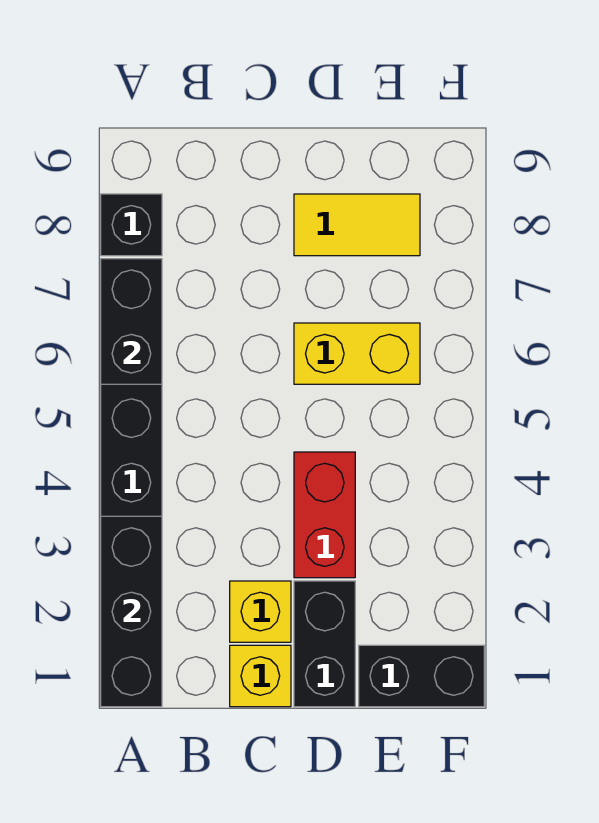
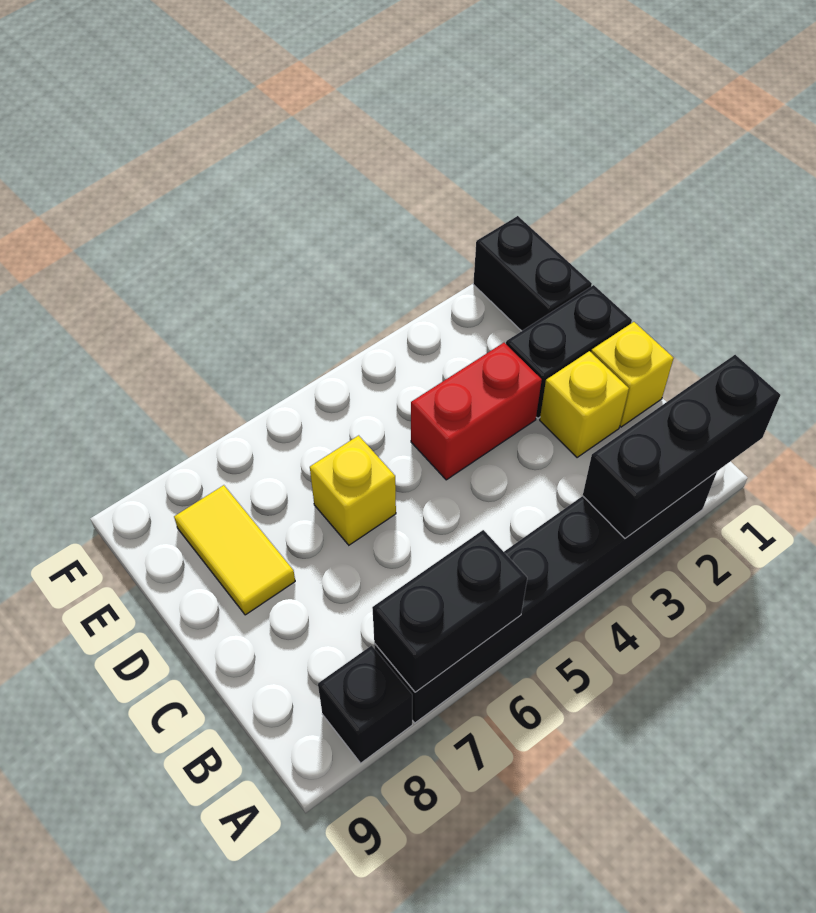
yellow 1x2 brick [294,323,420,384] -> yellow 1x1 brick [310,435,396,545]

